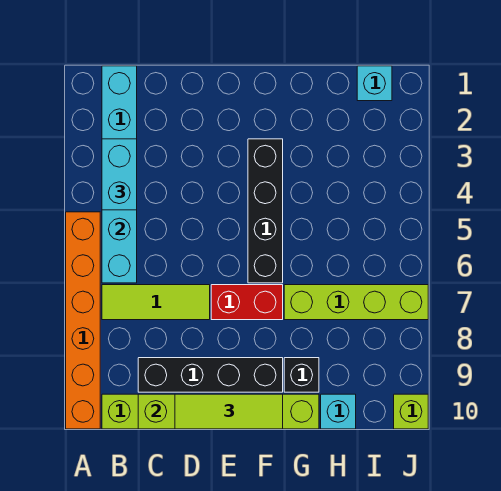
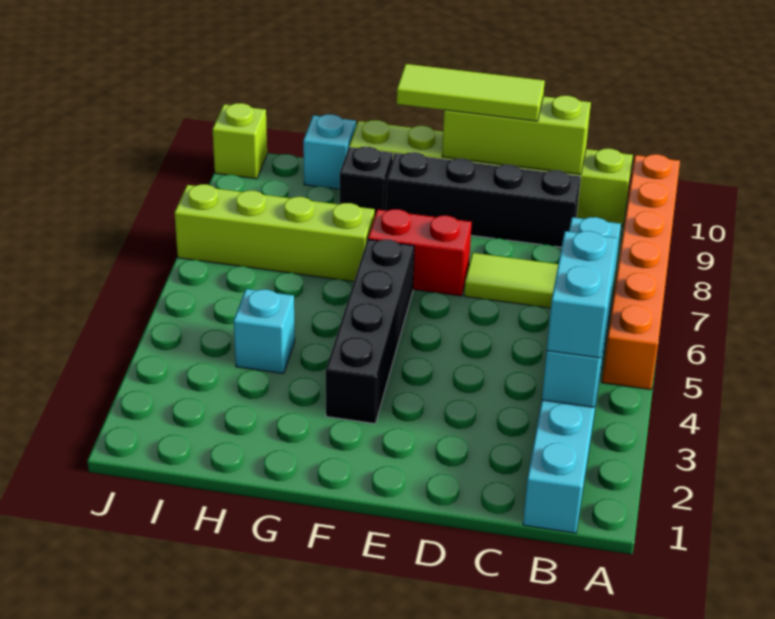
cyan 1x1 brick [357,66,392,101] -> cyan 1x1 brick moved to [234,289,295,374]

